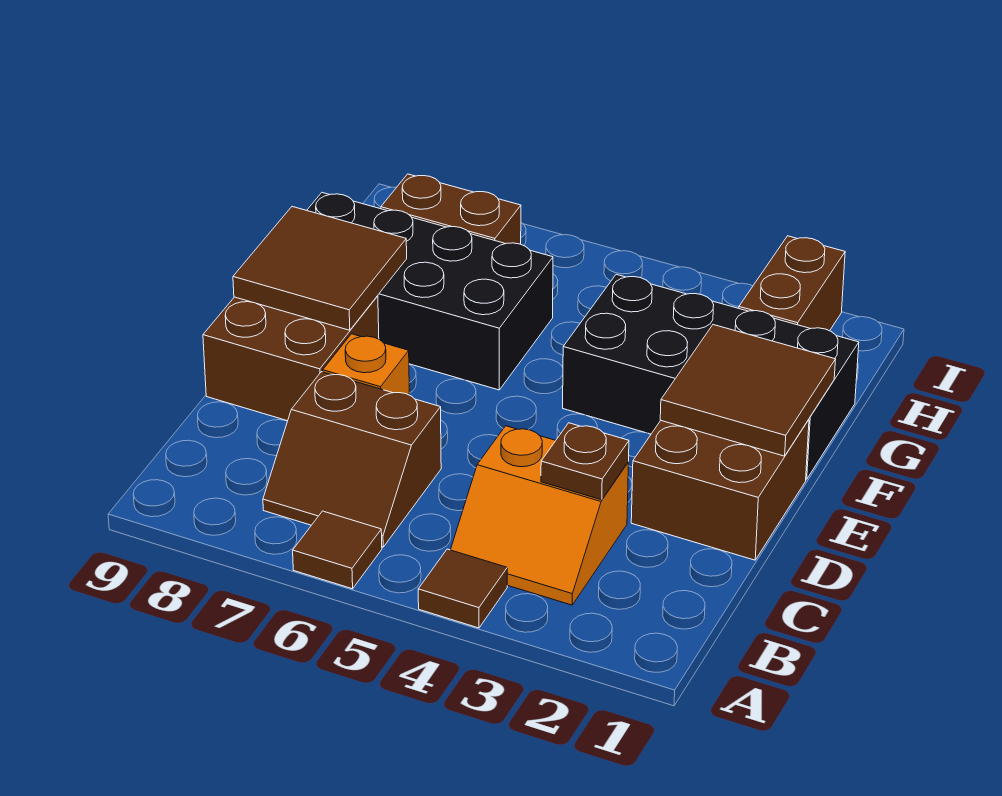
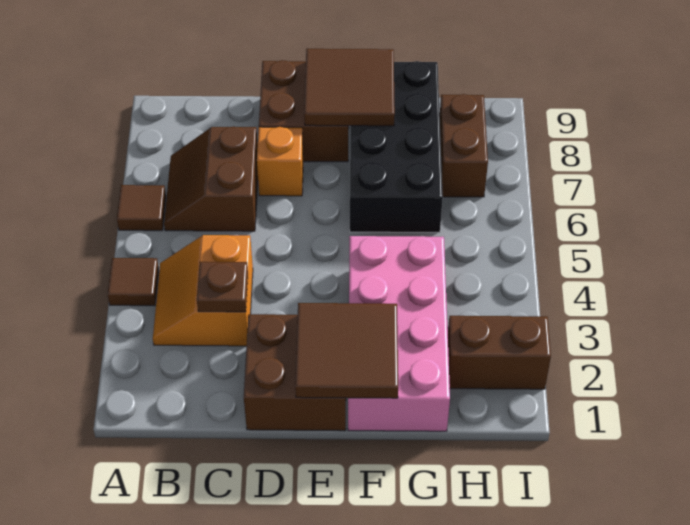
black 2x4 brick [563,274,859,479] -> pink 2x4 brick [348,236,450,431]

